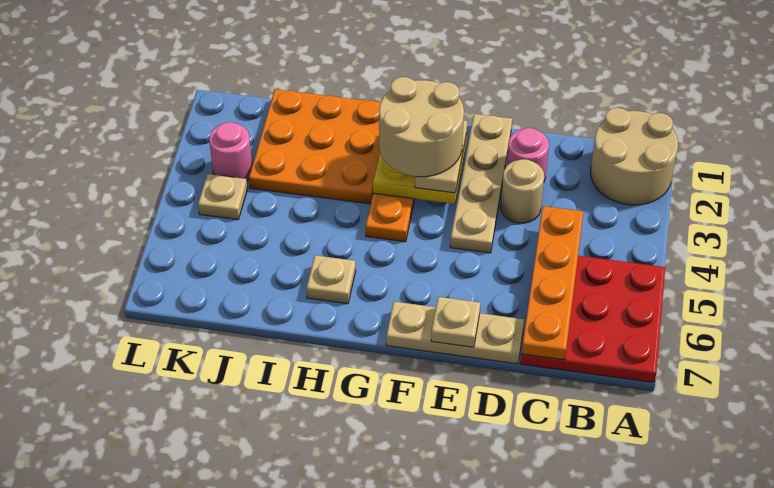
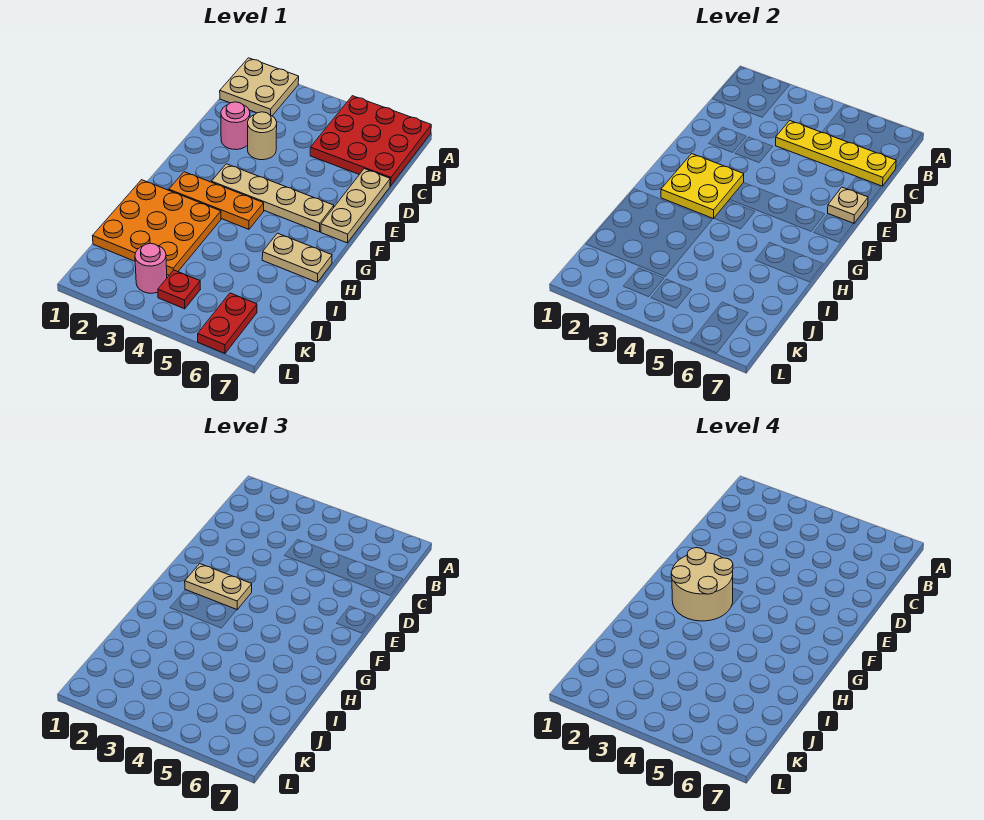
tan 2x2 round brick [591,108,678,205] -> tan 2x2 plate [220,58,299,116]
orange 1x4 plate [521,206,583,360] -> yellow 1x4 plate [776,121,896,186]
tan 1x4 plate [450,114,512,253] -> tan 1x4 plate moved to [212,164,334,232]
tan 1x1 plate [306,255,356,304] -> tan 1x2 plate [262,233,332,282]
tan 1x1 plate [198,174,247,220] -> red 1x1 plate [158,270,200,309]
none -> red 1x2 plate [198,293,257,353]

